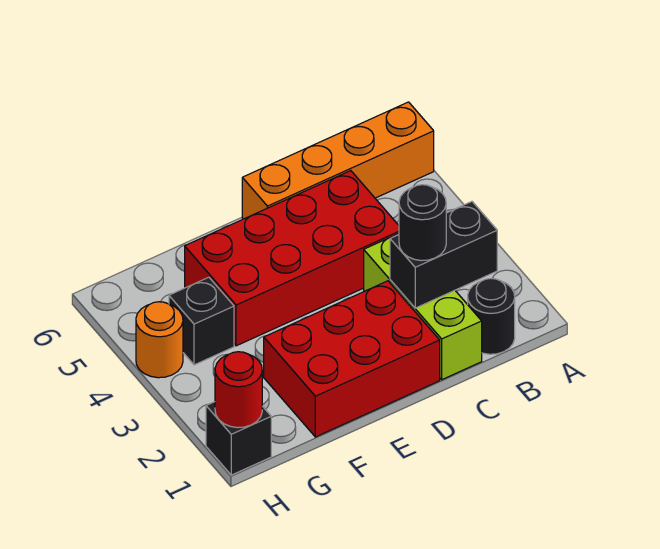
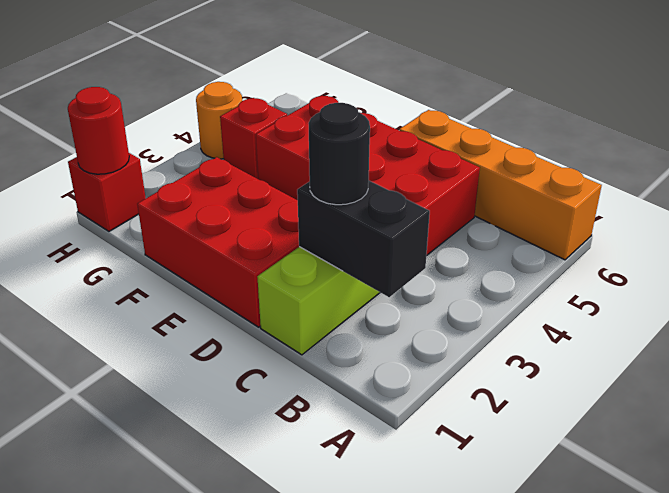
black 1x1 round brick [468,278,515,354] -> none
black 1x1 brick [169,277,234,365] -> red 1x1 brick [220,98,287,179]
black 1x1 brick [206,402,271,475] -> red 1x1 brick [68,153,146,231]

